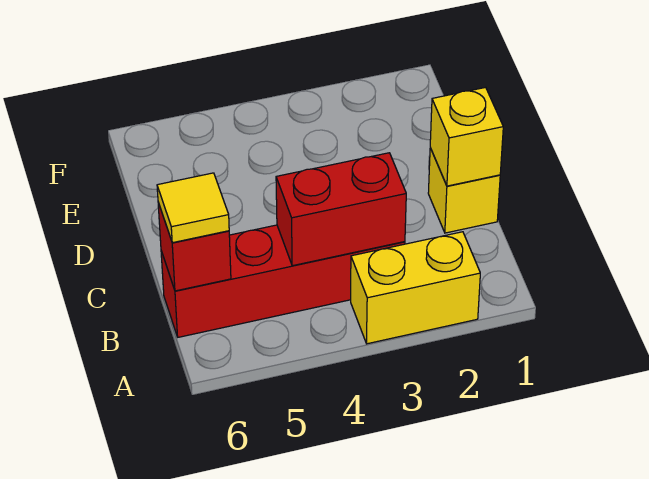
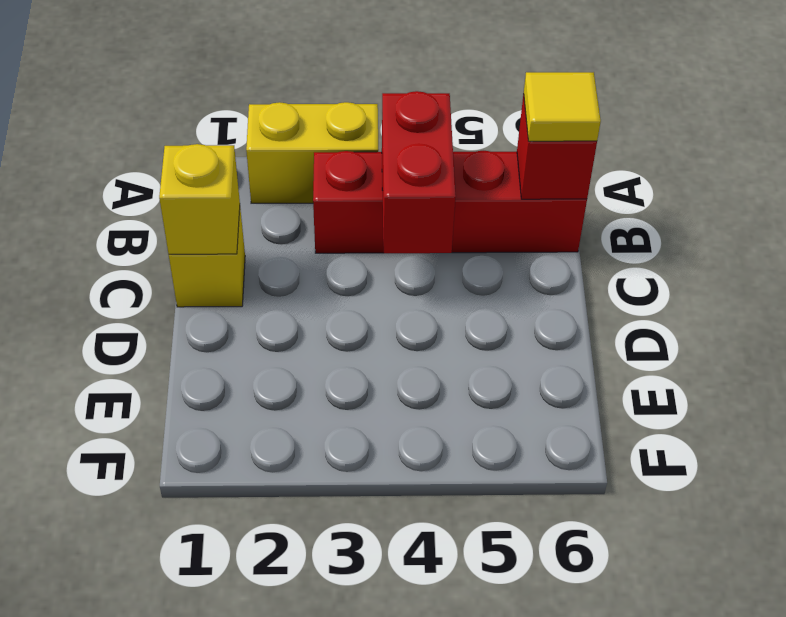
red 1x2 brick [276,153,406,266] -> red 1x2 brick turned to [382,91,456,253]

